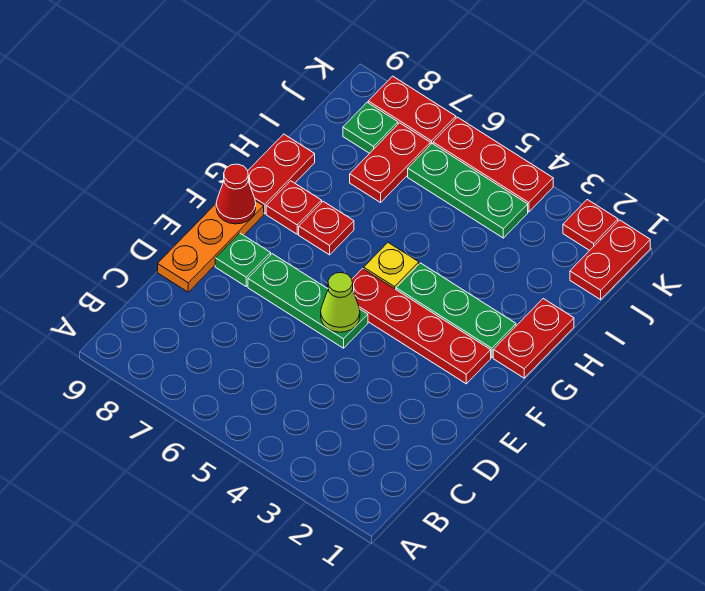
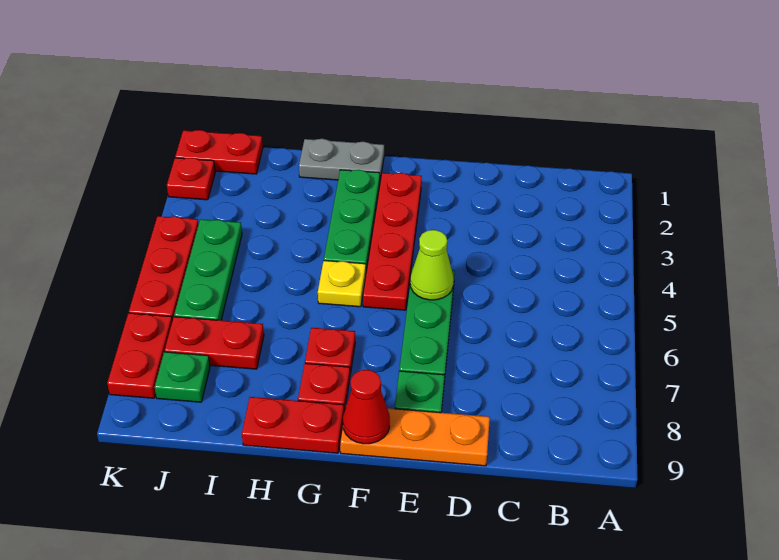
red 1x2 plate [493,299,574,378] -> grey 1x2 plate [299,139,384,181]

